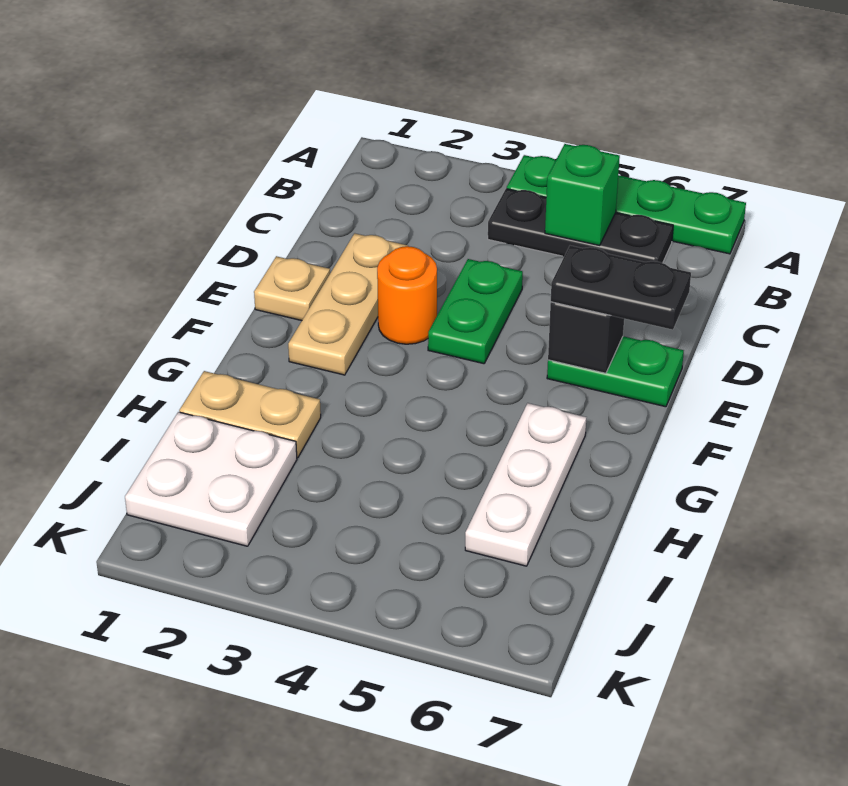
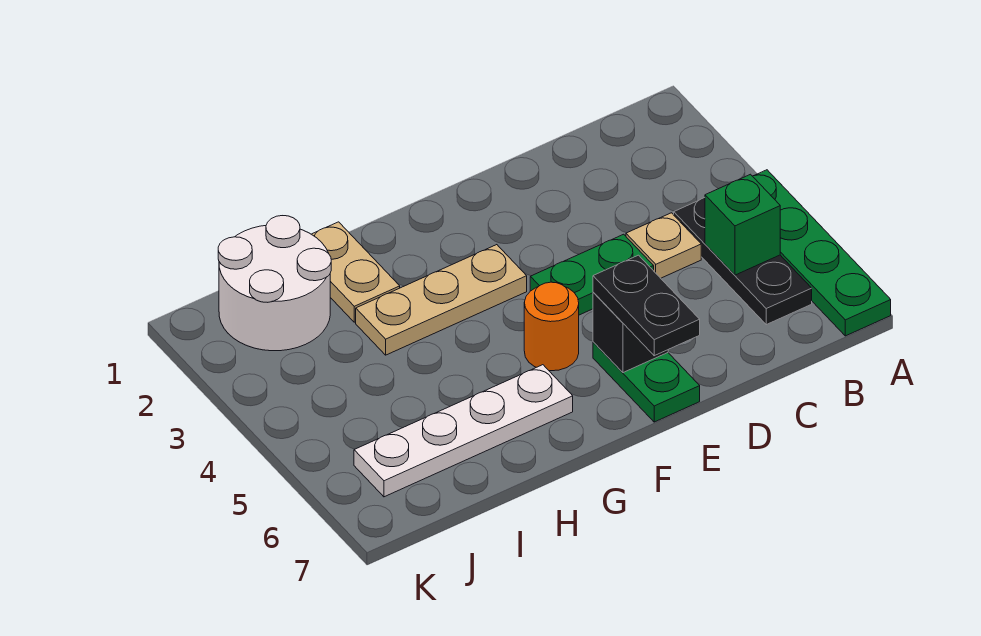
tan 1x3 plate [288,233,408,375] -> tan 1x3 plate moved to [356,245,527,355]
tan 1x1 plate [254,256,330,321] -> tan 1x1 plate moved to [626,213,701,278]
orange 1x1 round brick [377,246,437,344] -> orange 1x1 round brick moved to [524,282,579,371]
white 1x3 plate [465,403,586,566] -> white 1x4 plate [354,365,573,497]
white 2x2 plate [125,412,297,546] -> white 2x2 round brick [218,216,331,351]

